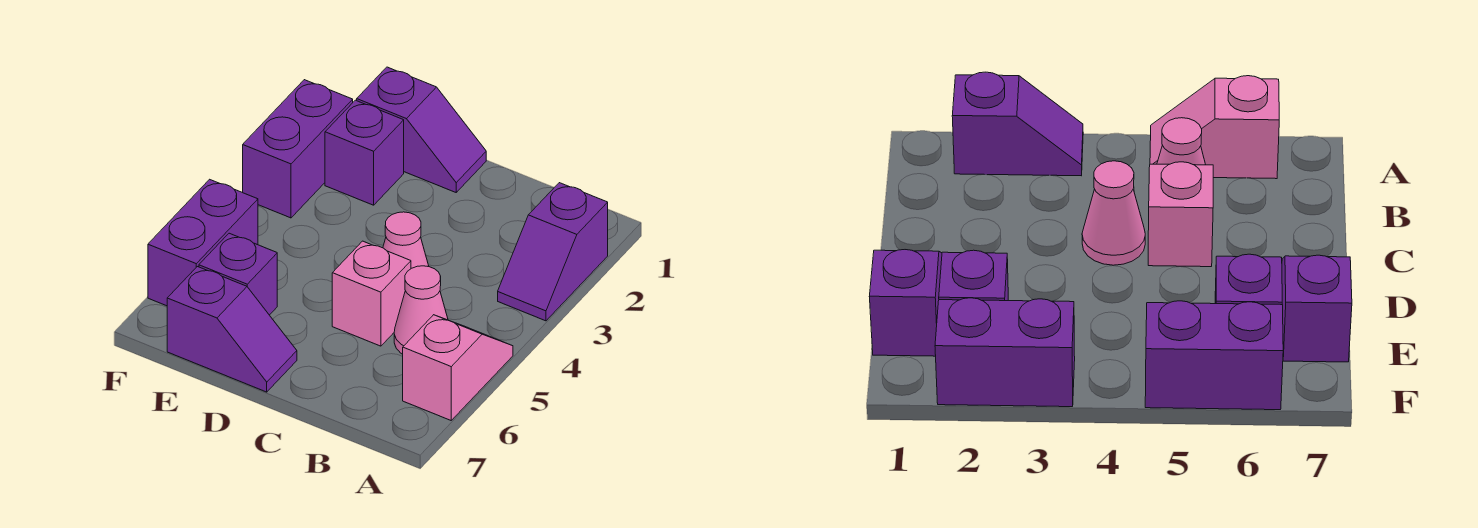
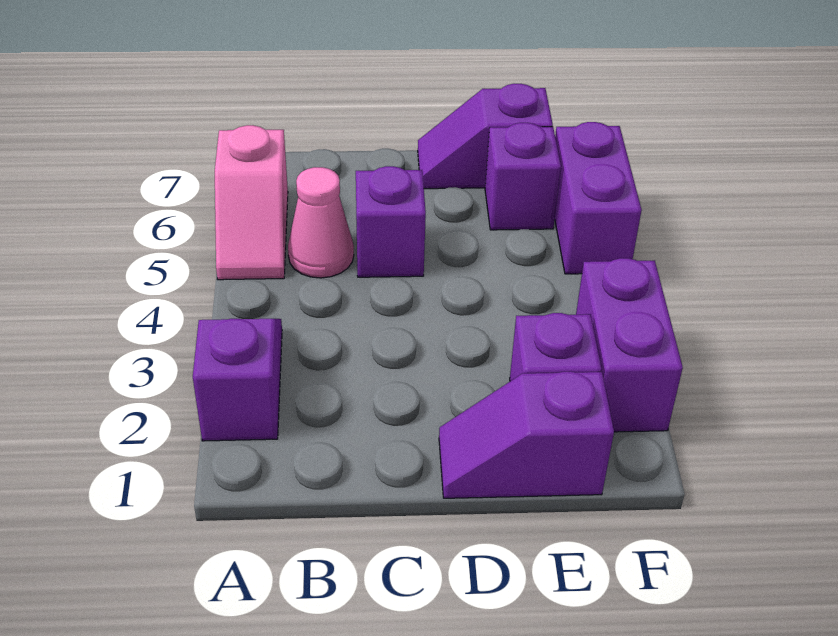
pink 1x1 cone [383,212,429,268] -> none
pink 1x1 brick [332,241,411,346] -> purple 1x1 brick [356,166,426,277]

